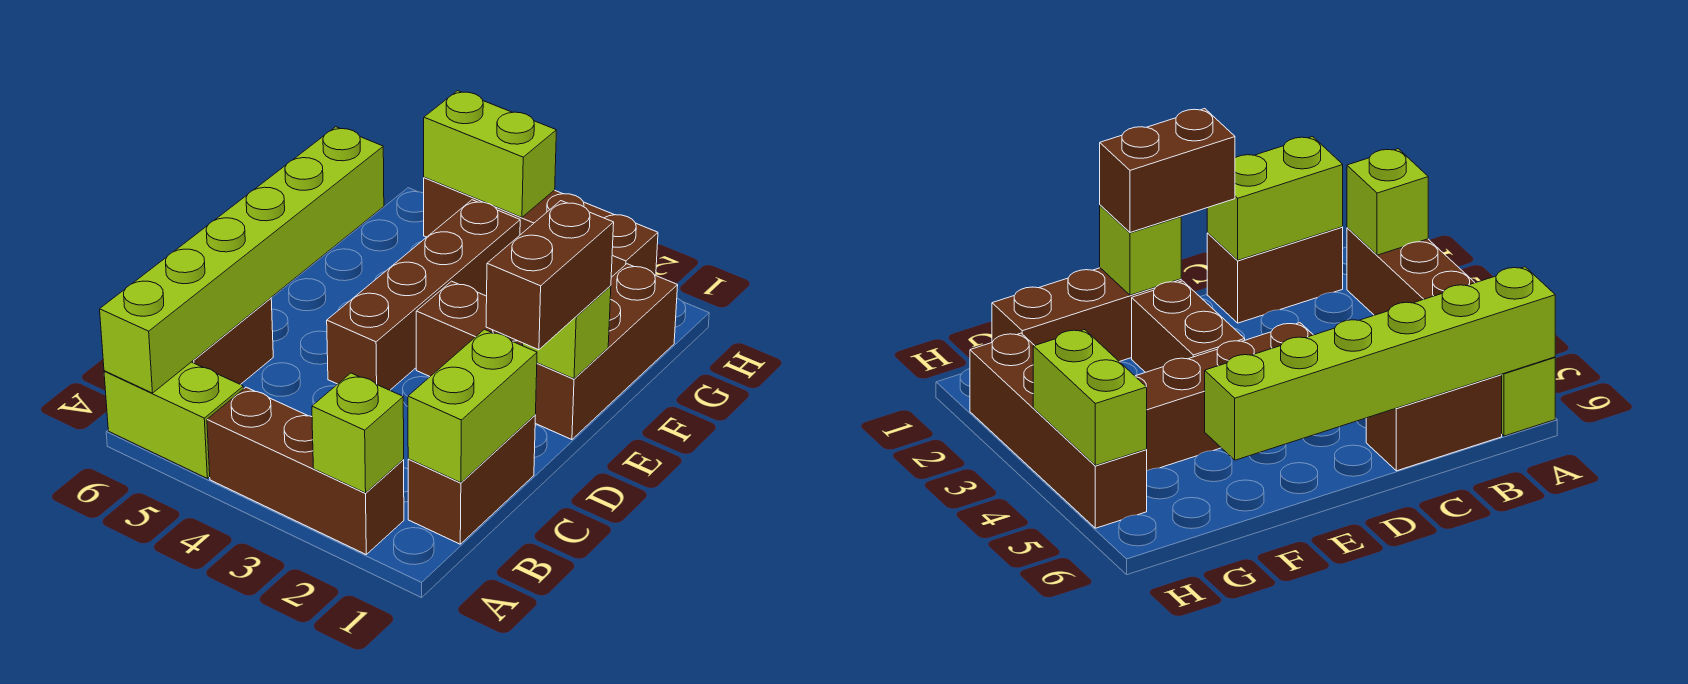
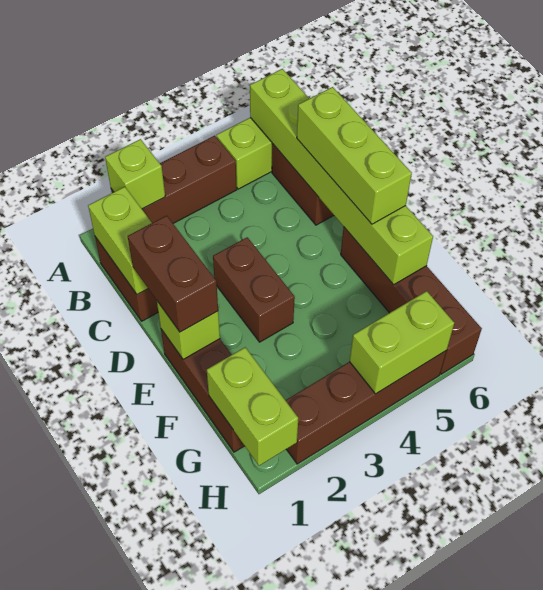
none -> lime 1x3 brick [297,87,412,224]
brown 1x4 brick [327,200,520,390] -> brown 1x4 brick moved to [341,227,482,374]
brown 1x2 brick [416,281,523,376] -> brown 1x2 brick turned to [213,237,295,342]
none -> lime 1x2 brick [207,347,298,466]

